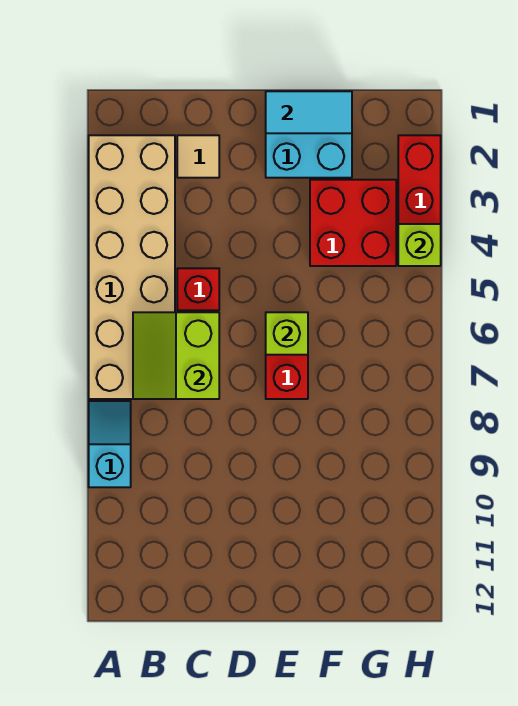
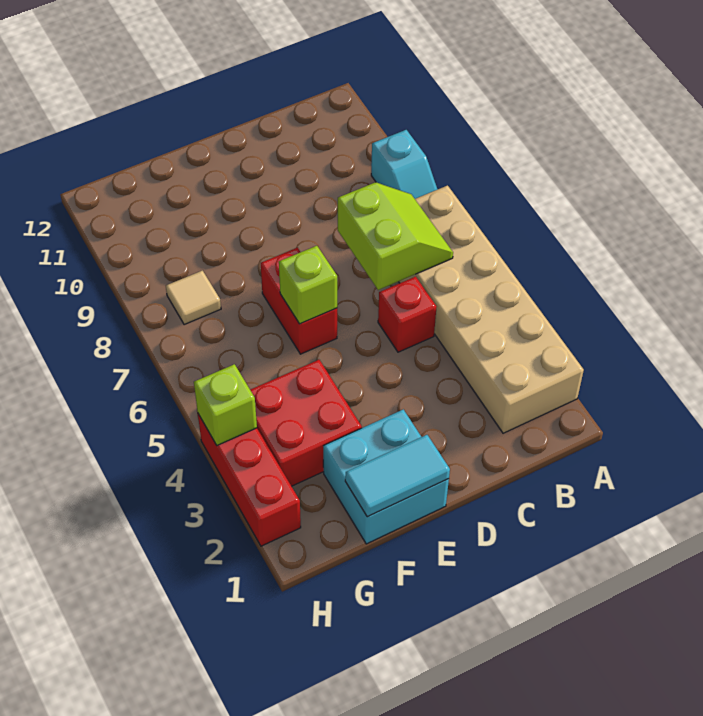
tan 1x1 tile [177,135,219,178] -> tan 1x1 tile moved to [166,271,221,325]

